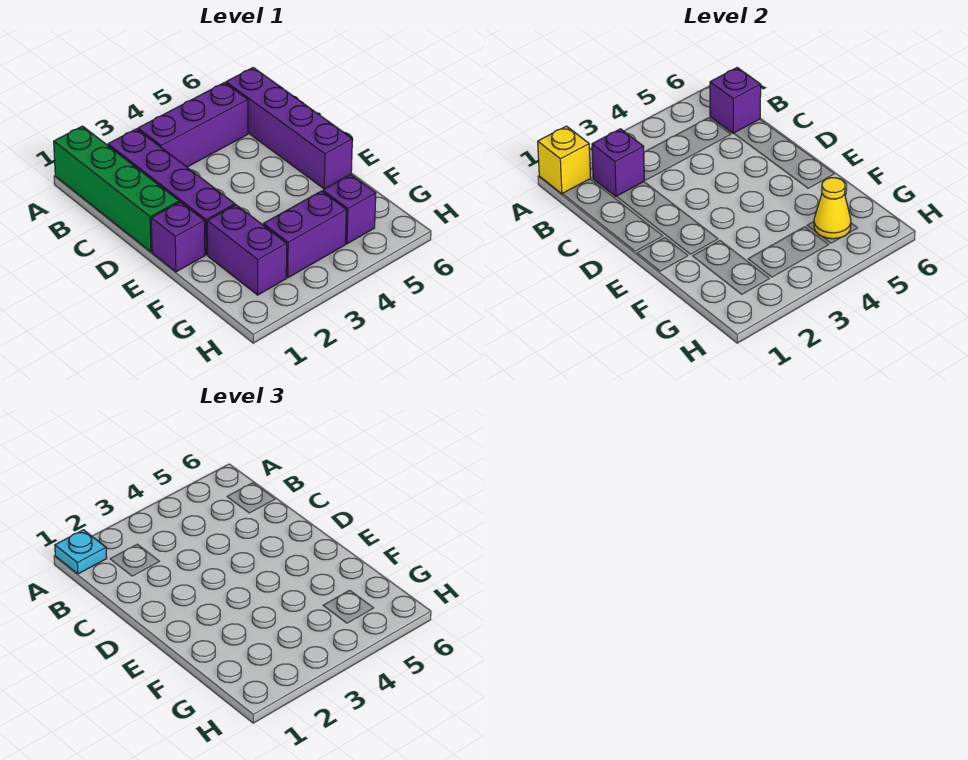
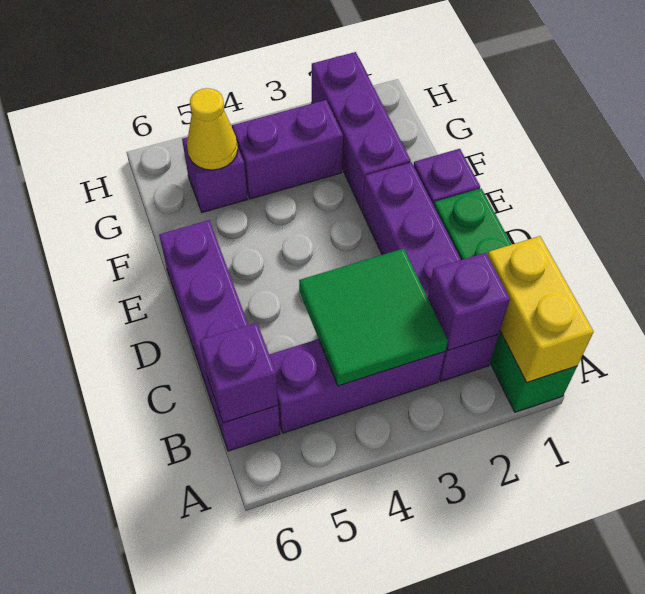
yellow 1x1 brick [538,126,591,194] -> yellow 1x2 brick [488,236,594,382]
cyan 1x1 plate [55,530,107,574] -> none
none -> green 2x2 tile [299,249,448,386]
purple 1x2 brick [207,205,287,295] -> purple 1x3 brick [312,52,411,210]

